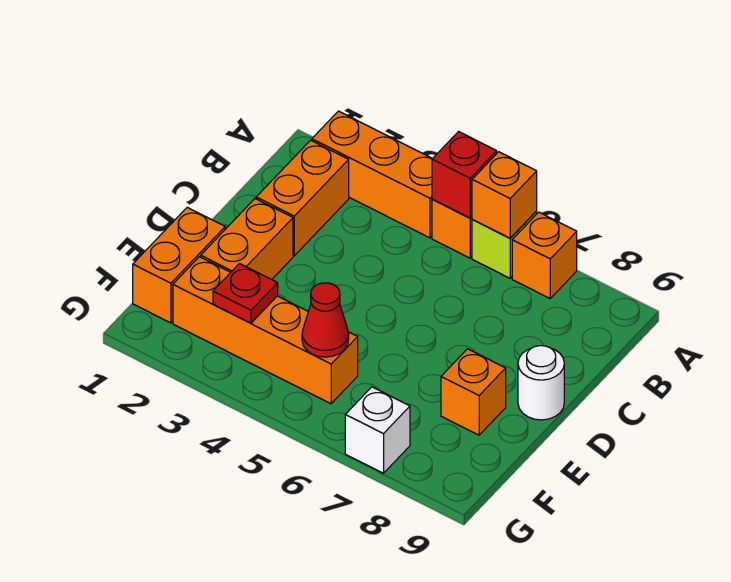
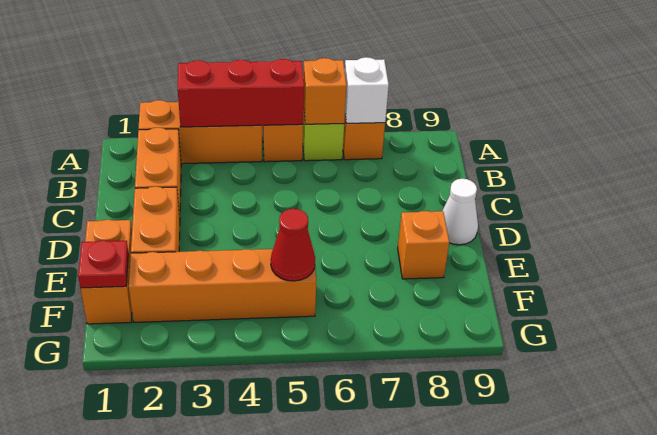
red 1x1 brick [432,132,497,218] -> red 1x3 brick [178,59,304,127]
white 1x1 round brick [518,346,564,420] -> white 1x1 cone [443,179,478,245]
red 1x1 plate [213,264,278,323] -> red 1x1 plate moved to [78,241,128,288]
white 1x1 brick [345,387,410,473] -> white 1x1 brick moved to [345,57,389,123]

